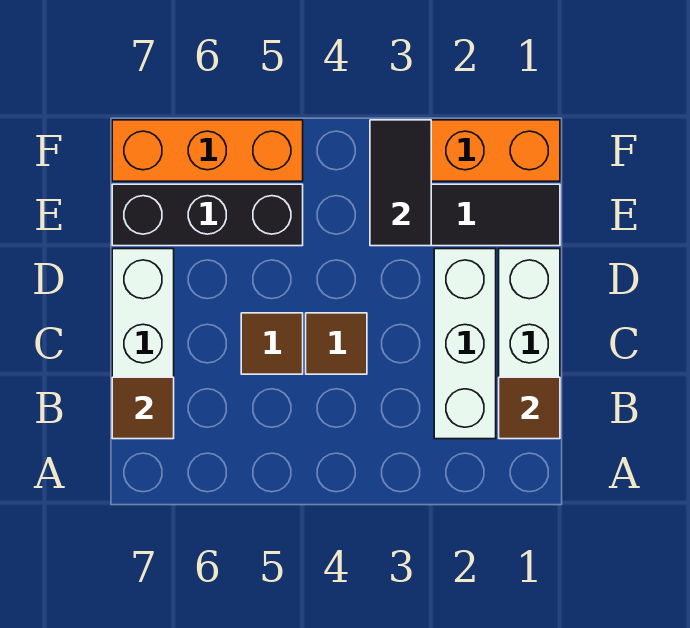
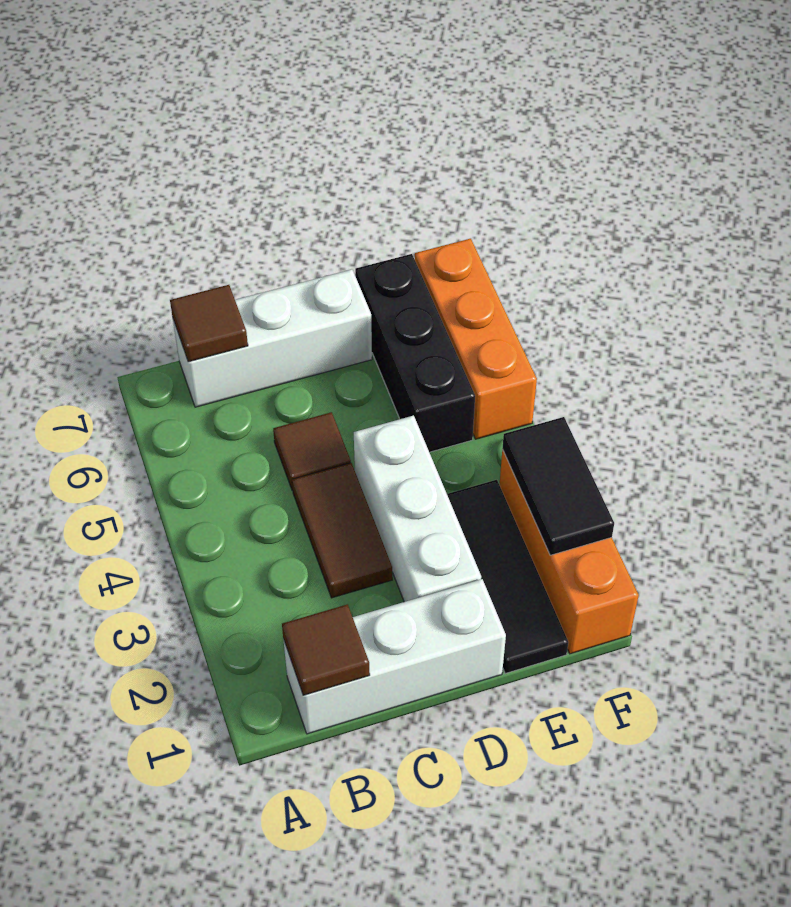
white 1x3 brick [434,249,496,439] -> white 1x3 brick turned to [354,415,481,602]
brown 1x1 tile [306,313,367,374] -> brown 1x2 tile [292,463,392,598]
black 1x2 tile [370,120,431,246] -> black 1x2 tile turned to [502,417,614,555]

